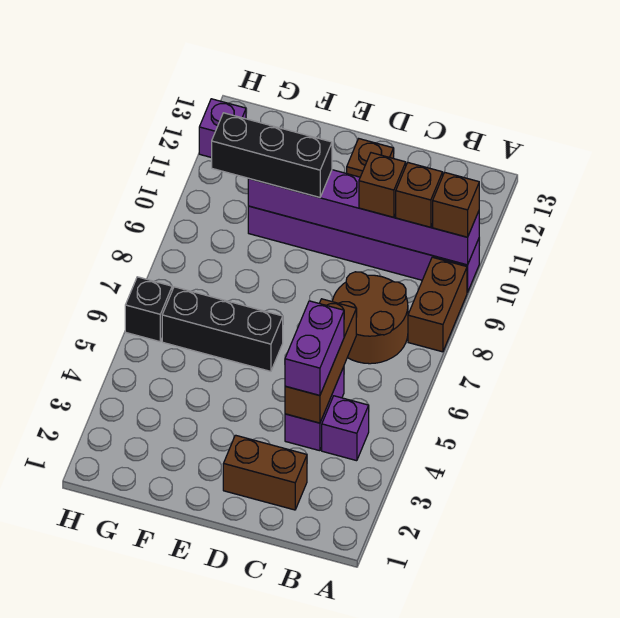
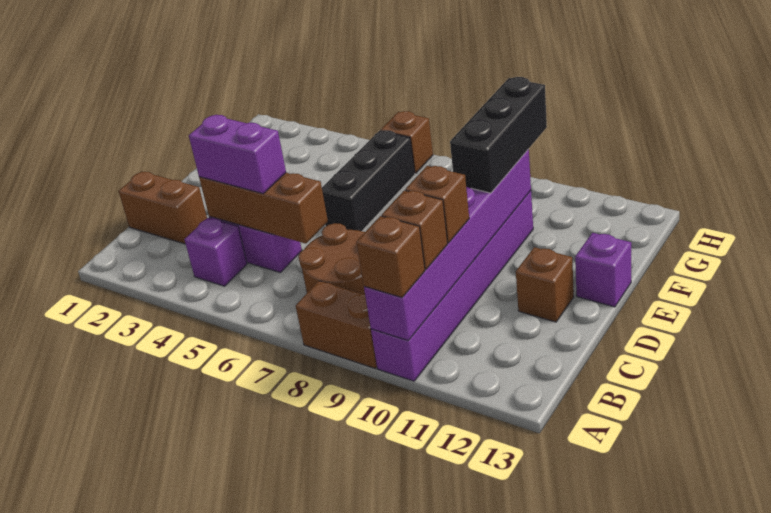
brown 1x2 brick [223,435,307,510] -> brown 1x2 brick turned to [119,172,207,244]
black 1x1 brick [125,277,172,342] -> brown 1x1 brick [381,111,433,173]
purple 1x1 brick [199,99,246,158] -> purple 1x1 brick moved to [575,233,631,307]

